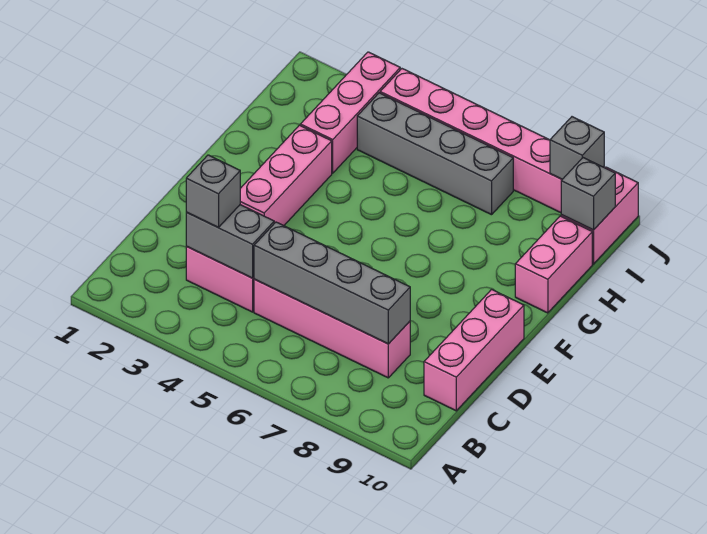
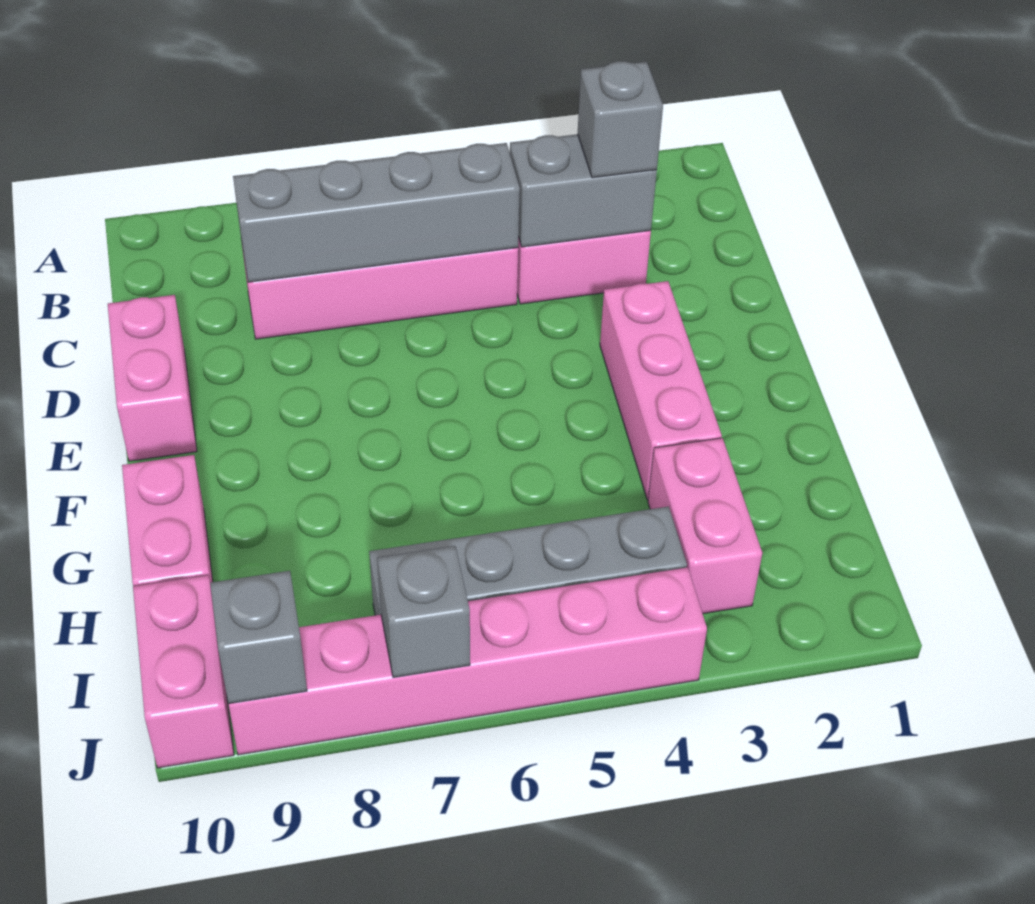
pink 1x3 brick [424,290,524,411] -> pink 1x2 brick [108,295,197,461]
pink 1x3 brick [300,52,400,173] -> pink 1x2 brick [648,438,762,614]
grey 1x1 brick [561,158,615,230] -> grey 1x1 brick moved to [377,546,470,678]

